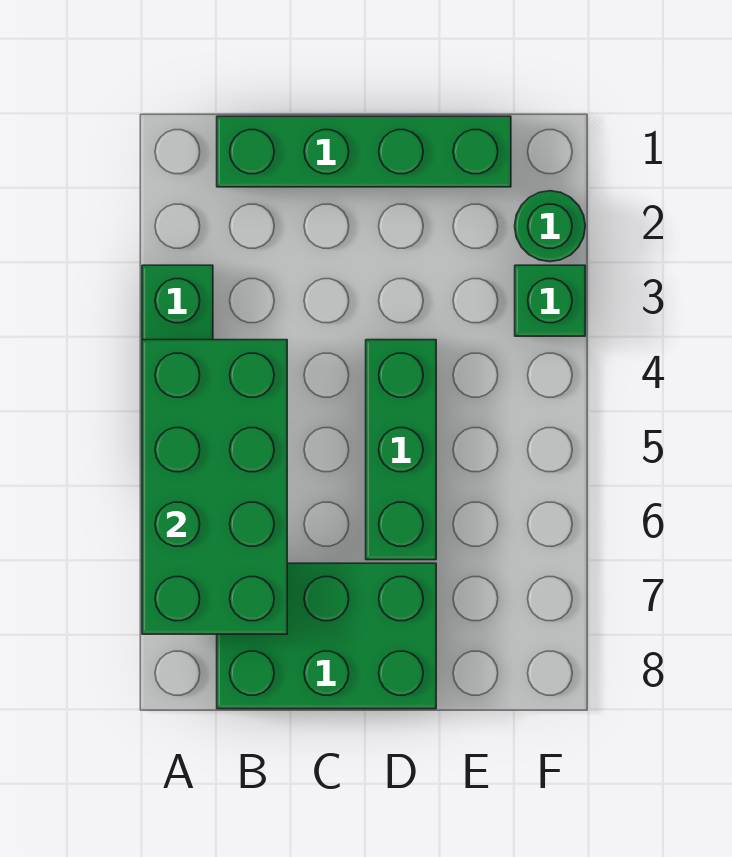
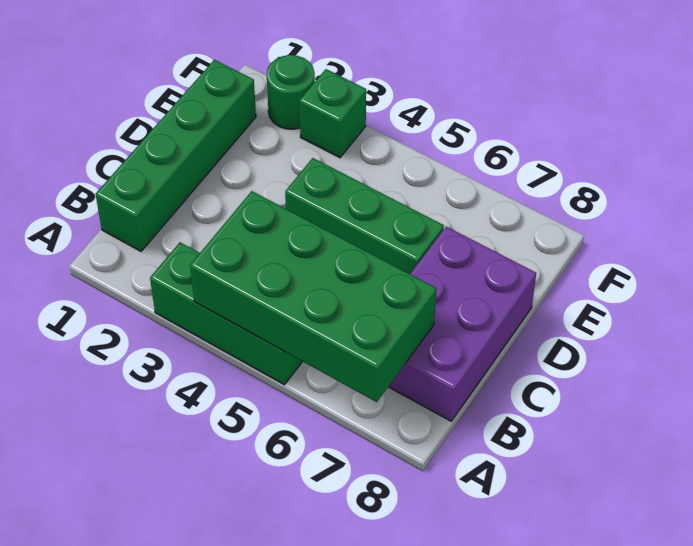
green 2x3 brick [217,563,436,709] -> purple 2x3 brick [388,227,536,421]

